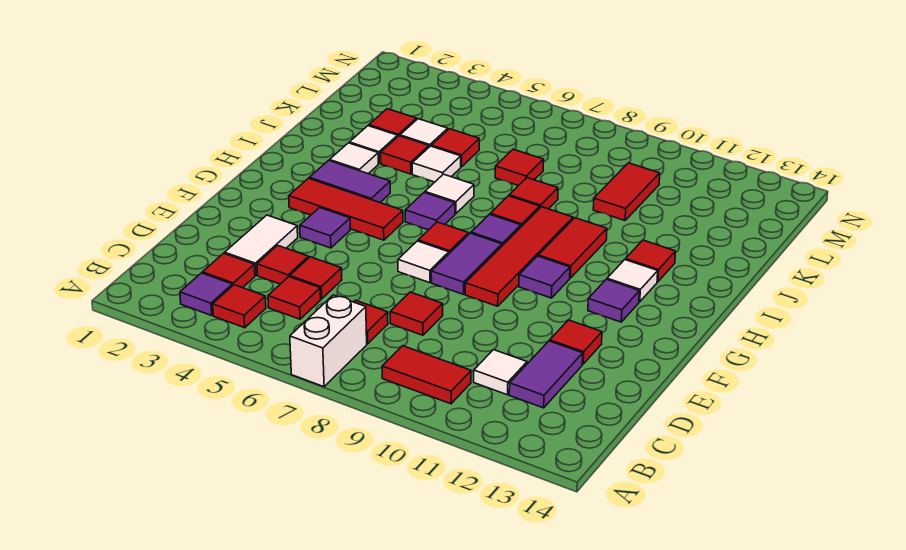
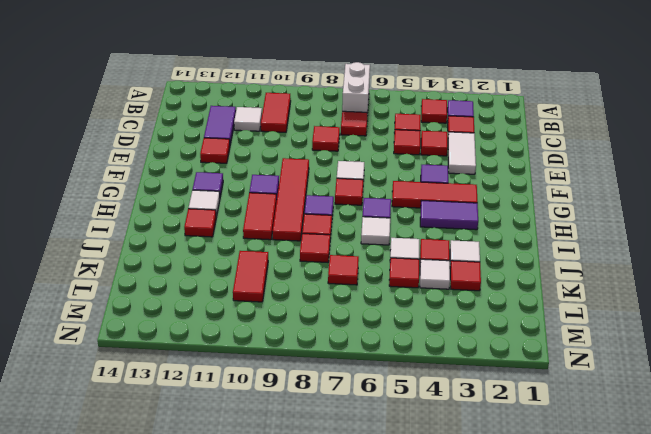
red 1x2 tile [382,346,471,404] -> red 1x2 tile turned to [261,93,291,132]
purple 1x2 tile [431,233,502,294] -> none
white 1x1 tile [330,143,378,174] -> none

